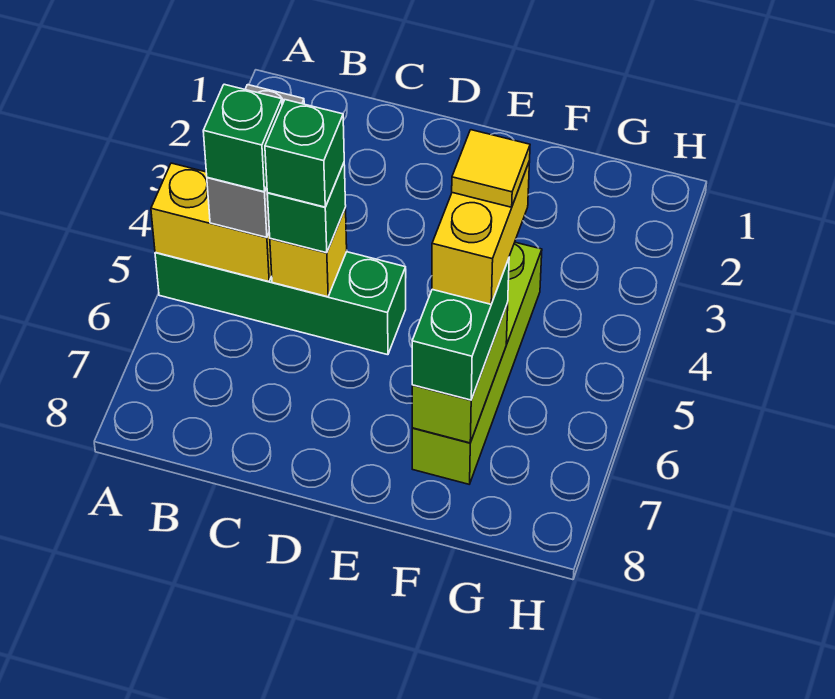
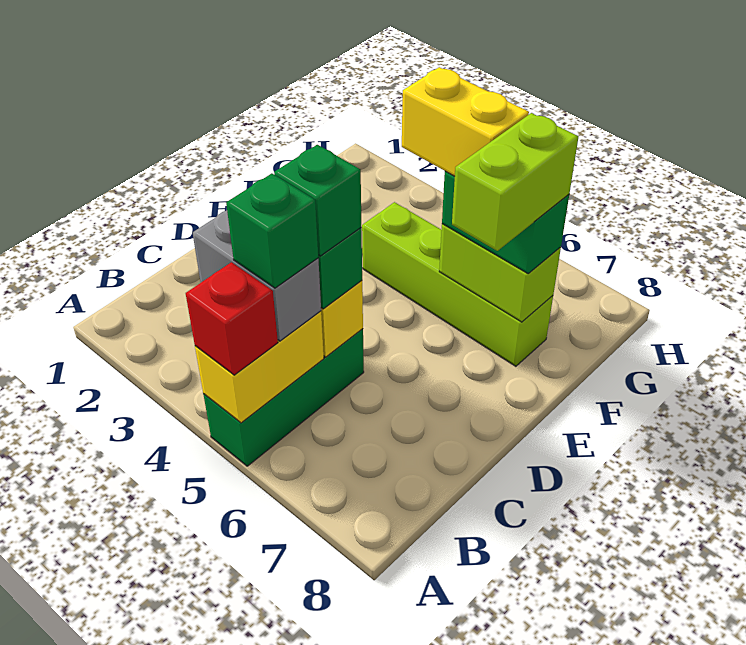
green 1x4 brick [155,252,406,355] -> green 1x3 brick [203,329,364,466]
none -> red 1x1 brick [186,262,278,375]
none -> lime 1x2 brick [452,113,578,251]
yellow 1x1 tile [452,130,530,207] -> none

